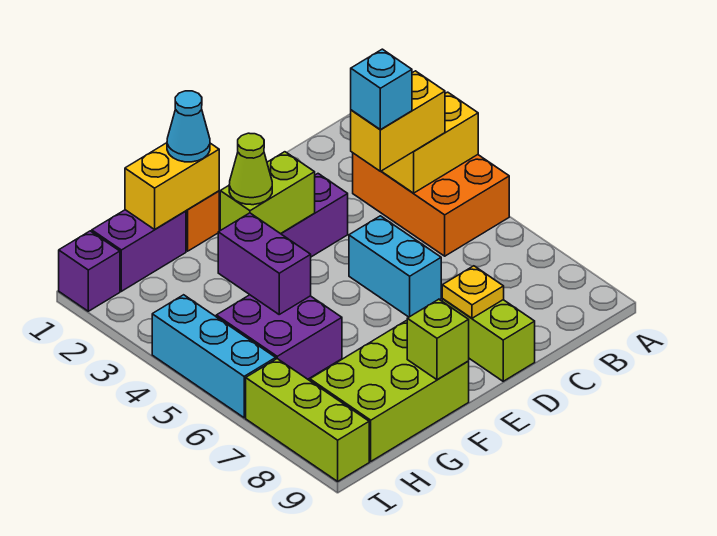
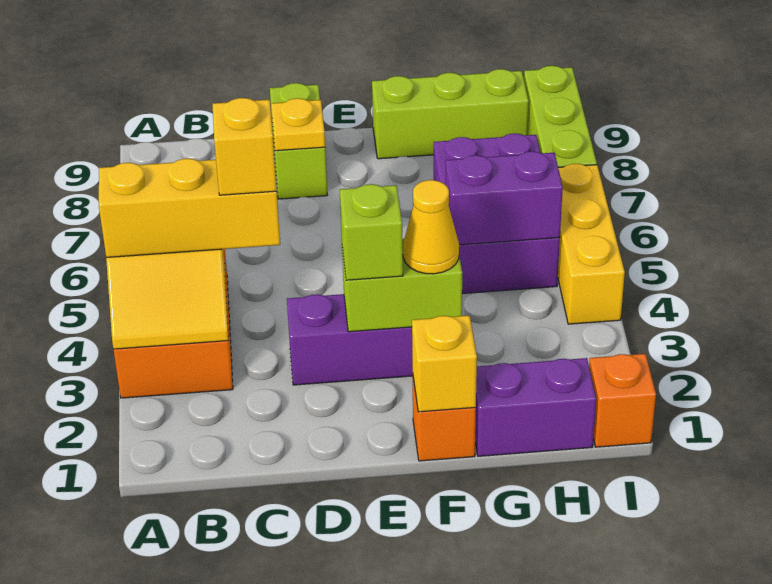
yellow 1x2 brick [351,71,445,171] -> yellow 1x3 brick [99,159,280,258]
cyan 1x1 brick [351,49,412,130] -> yellow 1x1 brick [213,98,277,195]
cyan 1x2 brick [349,216,441,317] -> none
yellow 1x2 brick [125,143,219,229] -> yellow 1x1 brick [412,316,477,412]
cyan 1x1 cone [167,91,210,162] -> none
lime 1x1 cone [229,133,272,205] -> yellow 1x1 cone [403,180,459,274]
lime 2x3 brick [310,320,469,461] -> lime 1x3 brick [372,69,529,159]
lime 1x1 brick [407,299,469,380] -> lime 1x1 brick moved to [340,184,403,280]
purple 1x2 brick [218,213,311,314] -> purple 1x2 brick turned to [446,151,563,245]
purple 2x2 brick [216,295,342,379] -> purple 2x3 brick [434,133,560,294]
purple 1x1 brick [59,231,120,311] -> orange 1x1 brick [589,354,656,447]
cyan 1x3 brick [152,295,276,418] -> yellow 1x3 brick [558,164,625,324]

